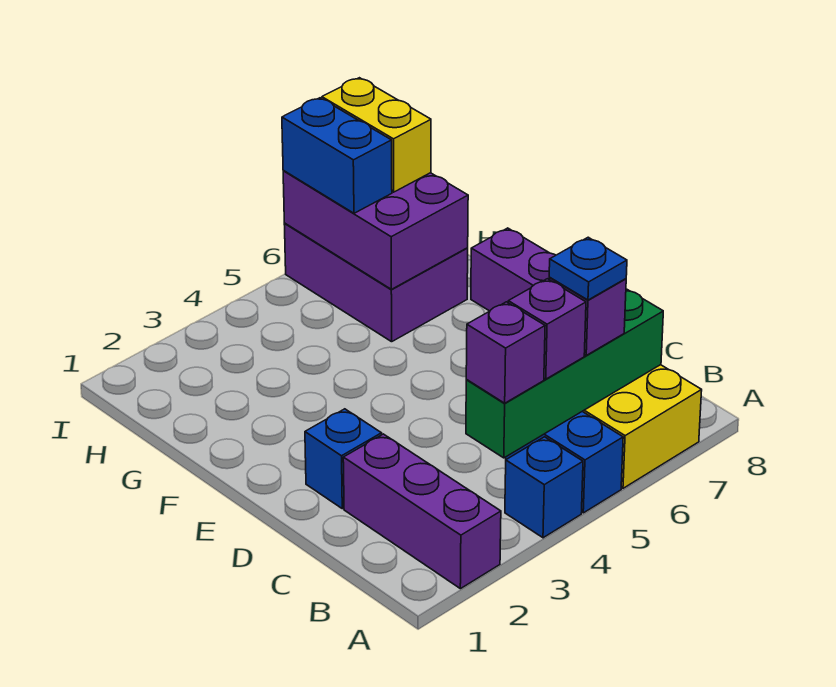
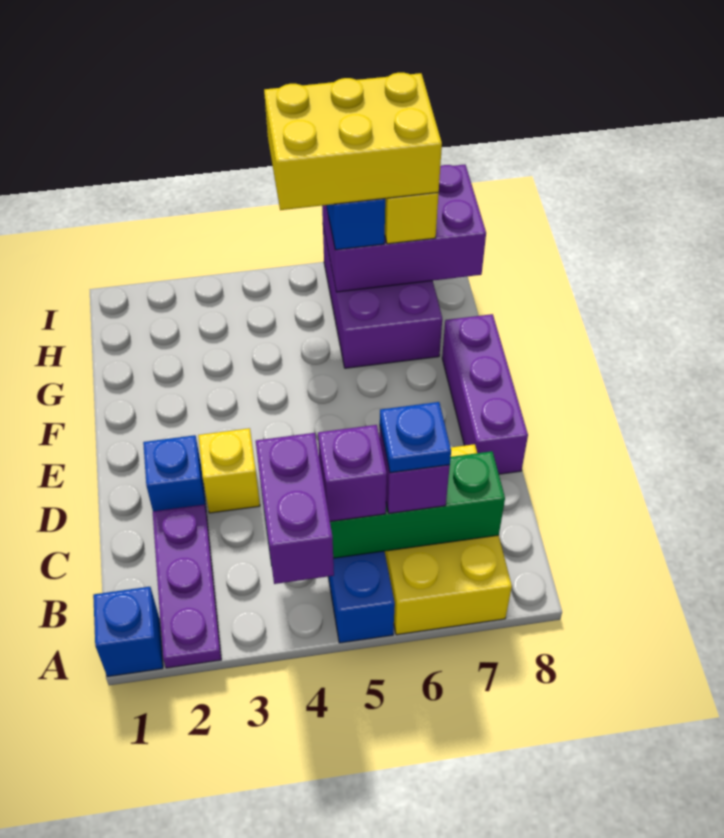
purple 1x3 brick [343,434,501,589] -> purple 1x3 plate [153,505,221,668]
blue 1x1 brick [505,437,583,538] -> blue 1x1 brick moved to [93,587,163,677]
purple 1x1 brick [466,302,545,403] -> purple 1x2 brick [256,433,334,584]
none -> yellow 1x1 brick [198,428,260,513]
purple 2x3 brick [283,171,468,289] -> purple 2x3 brick turned to [322,165,486,292]
none -> yellow 2x3 brick [264,73,442,210]

